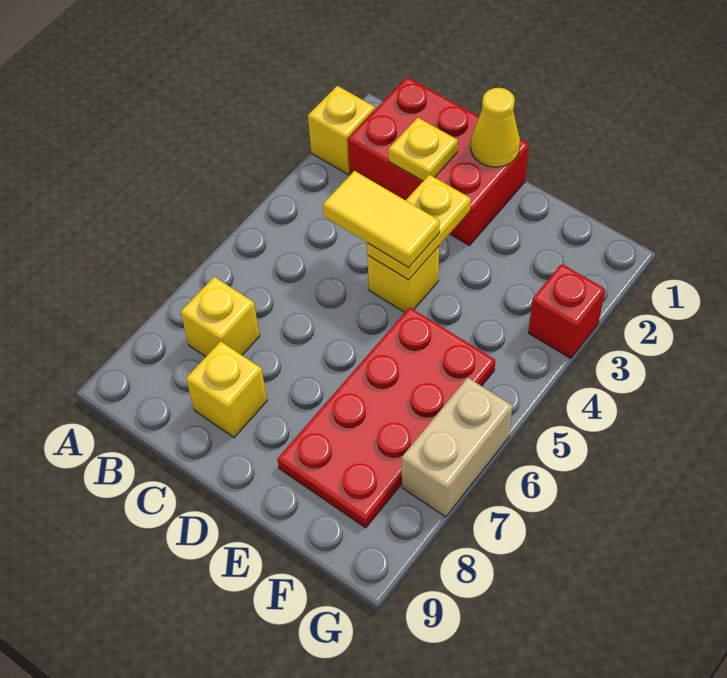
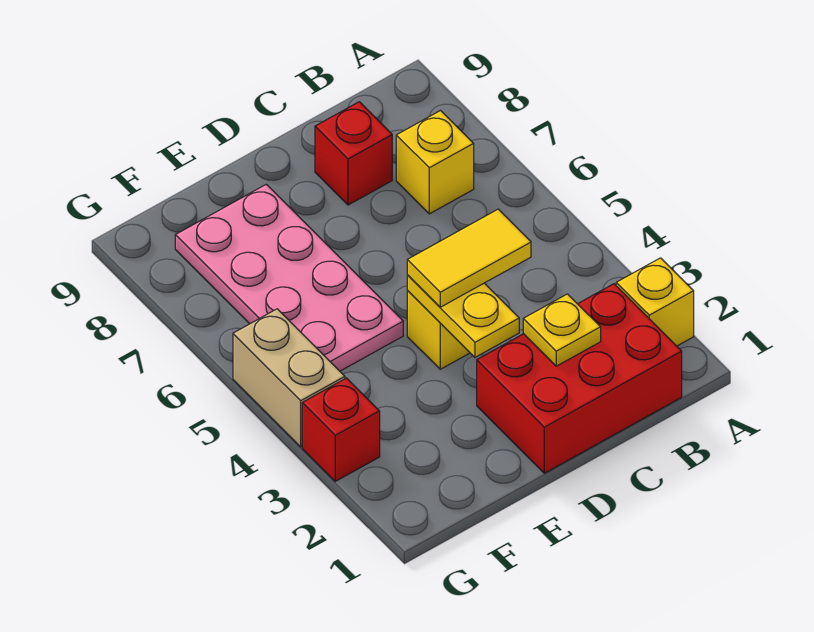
yellow 1x1 brick [186,341,267,437] -> red 1x1 brick [315,102,392,205]
yellow 1x1 cone [471,88,520,167] -> none
red 2x4 plate [277,307,495,528] -> pink 2x4 plate [175,185,403,371]
tan 1x2 brick [402,378,512,517] -> tan 1x2 brick moved to [233,309,345,447]

